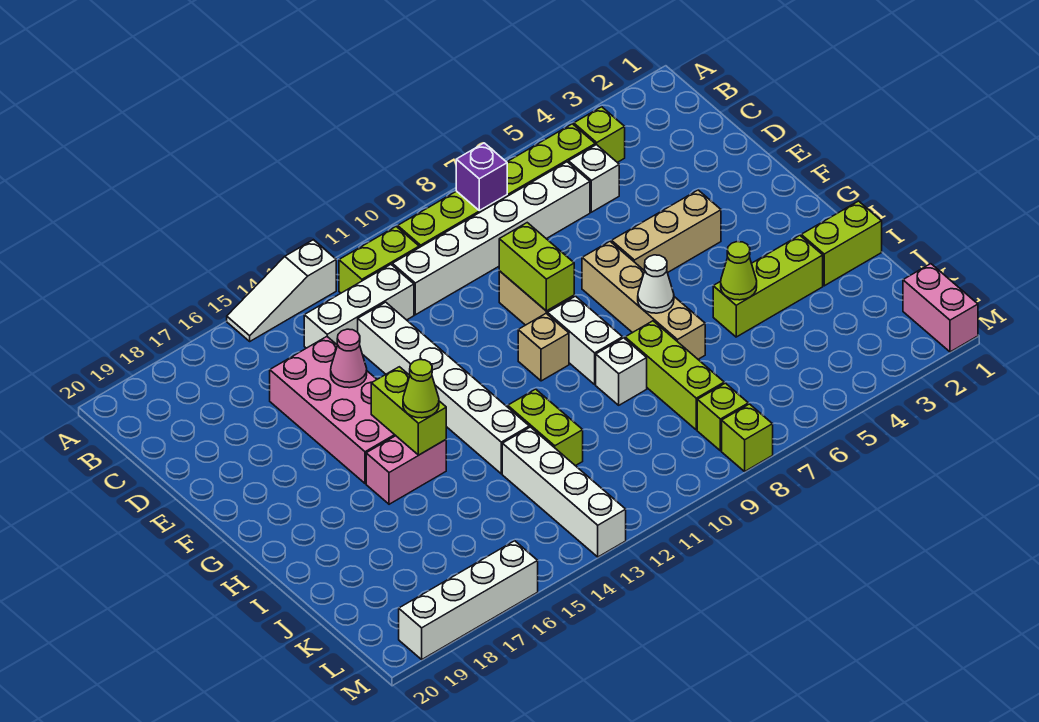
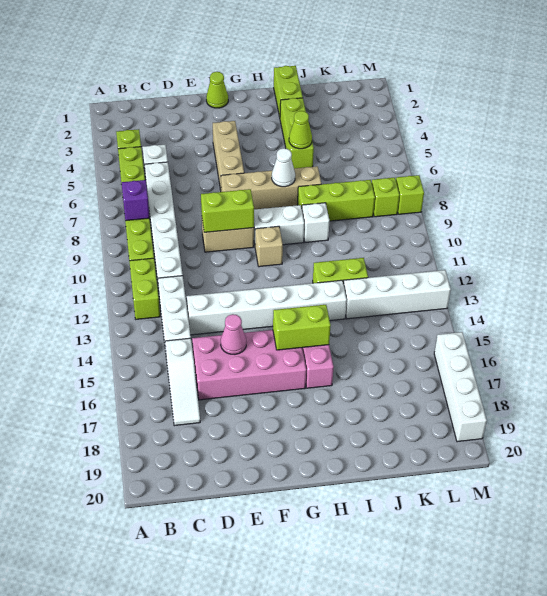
white 1x3 slope [227,240,336,341] -> white 1x3 slope moved to [165,338,200,426]
lime 1x1 cone [403,360,439,418] -> lime 1x1 cone moved to [206,72,228,108]
pink 1x2 brick [903,264,978,352] -> none

